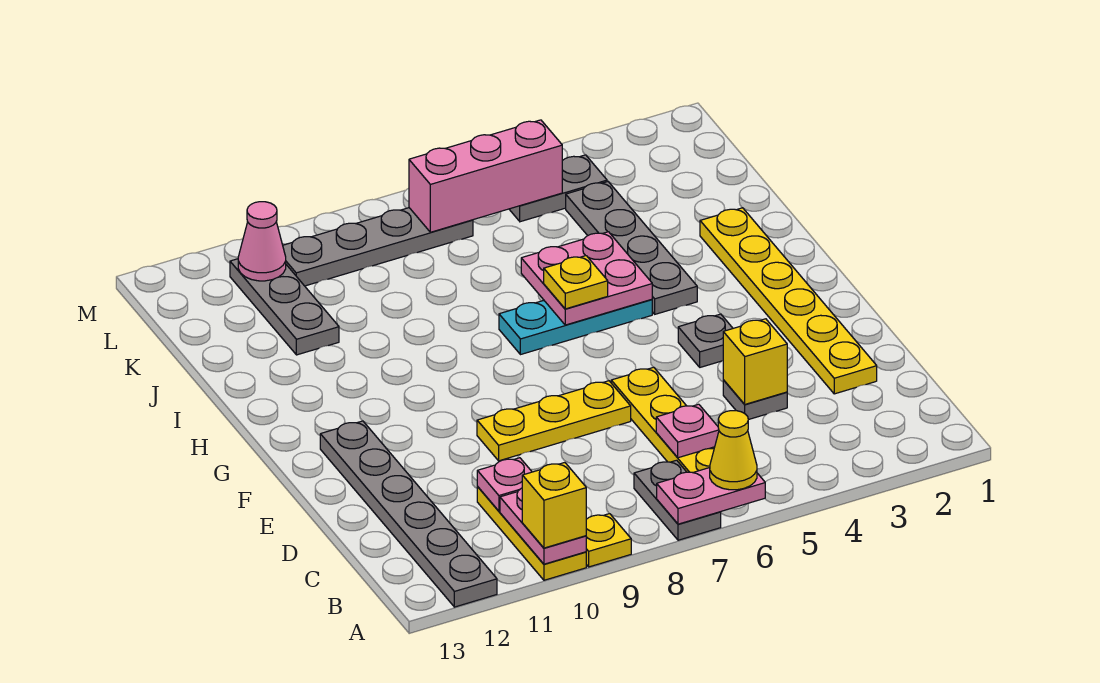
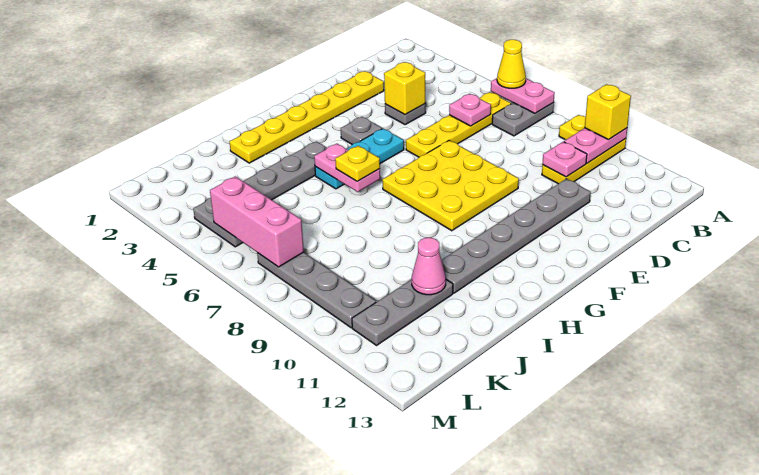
grey 1x6 plate [320,421,497,607] -> grey 1x6 plate moved to [441,179,591,293]
yellow 1x3 plate [477,381,631,461] -> yellow 3x3 plate [382,140,519,231]
cyan 1x3 plate [499,299,652,355] -> cyan 1x3 plate turned to [315,129,404,189]
pink 2x2 plate [521,232,652,325] -> pink 1x2 plate [314,144,380,192]
pink 1x1 cone [238,202,286,281] -> pink 1x1 cone moved to [412,238,446,295]

